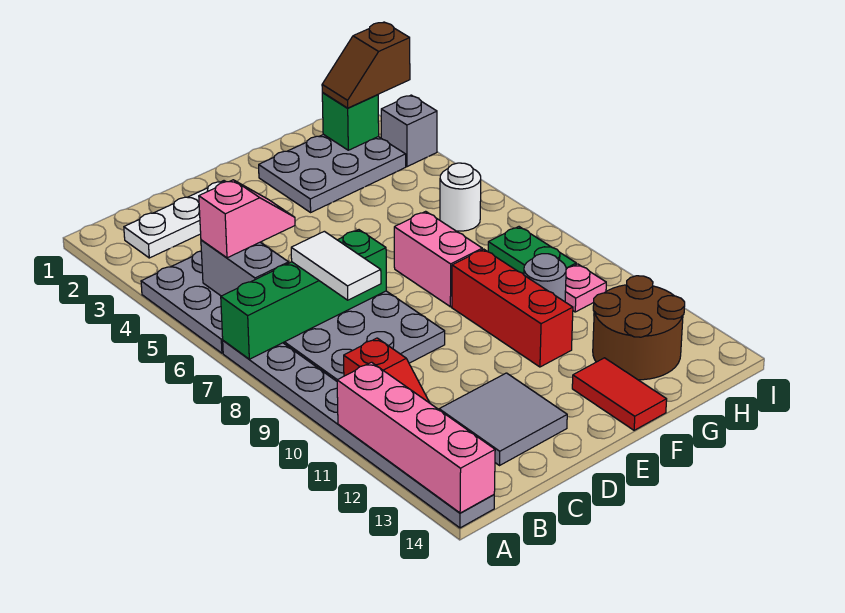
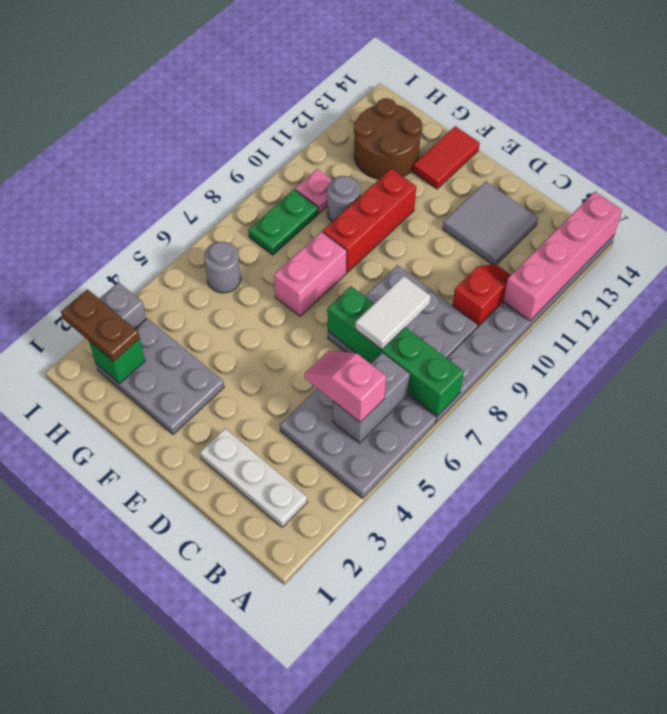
brown 1x2 slope [322,22,410,108] -> brown 1x2 plate [61,289,140,362]
white 1x1 round brick [440,163,481,231] -> grey 1x1 round brick [204,242,241,293]

